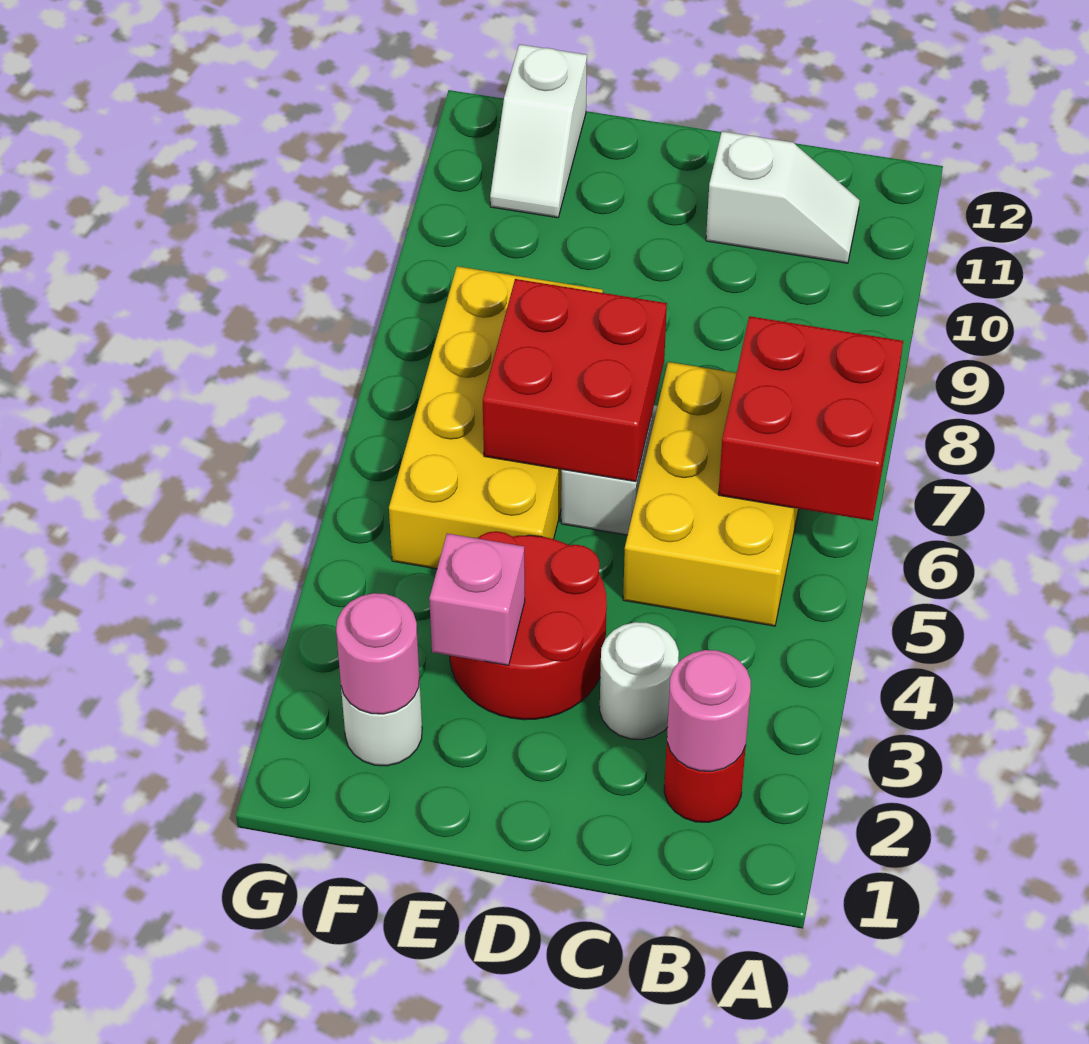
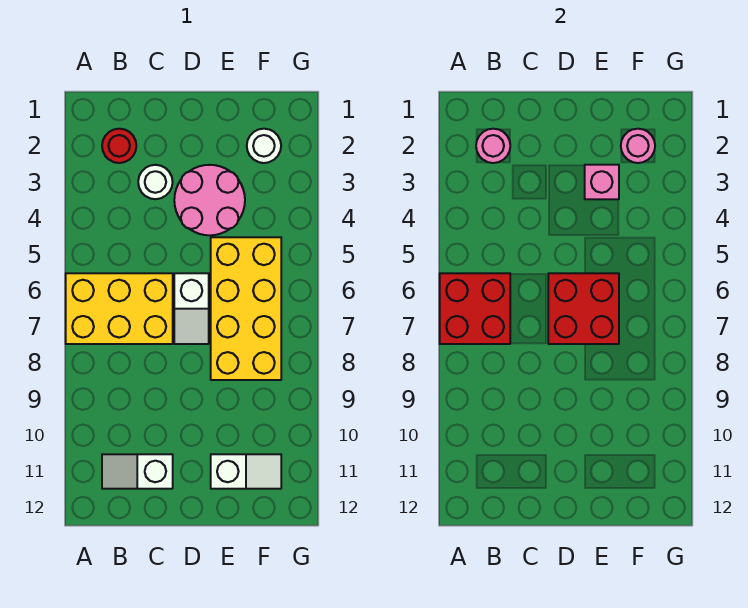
yellow 2x3 brick [623,362,799,626] -> yellow 2x3 brick turned to [66,273,173,344]
red 2x2 round brick [450,531,607,720] -> pink 2x2 round brick [174,165,245,235]
white 1x2 slope [490,44,587,218] -> white 1x2 slope turned to [211,454,281,489]

